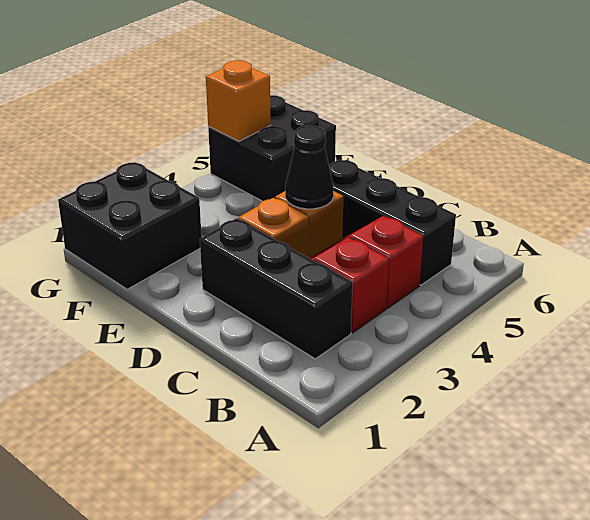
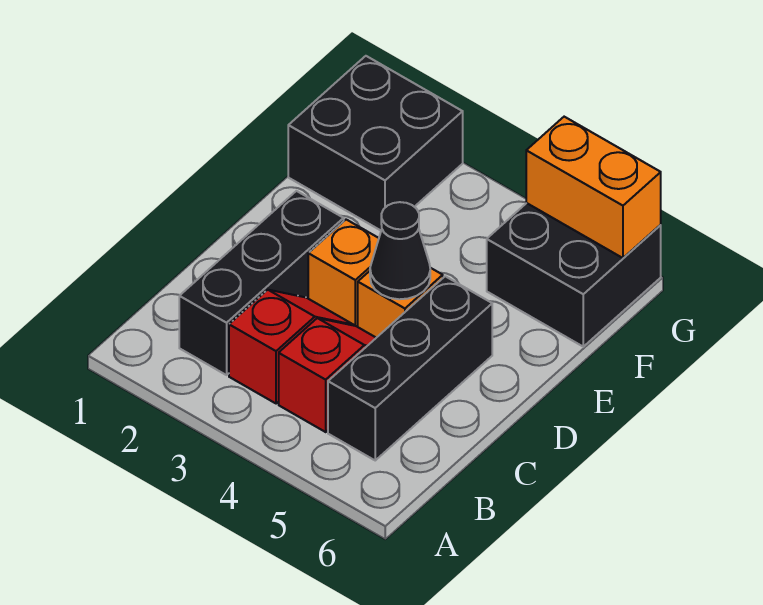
orange 1x1 brick [206,61,271,141] -> orange 1x2 brick [526,117,661,258]

